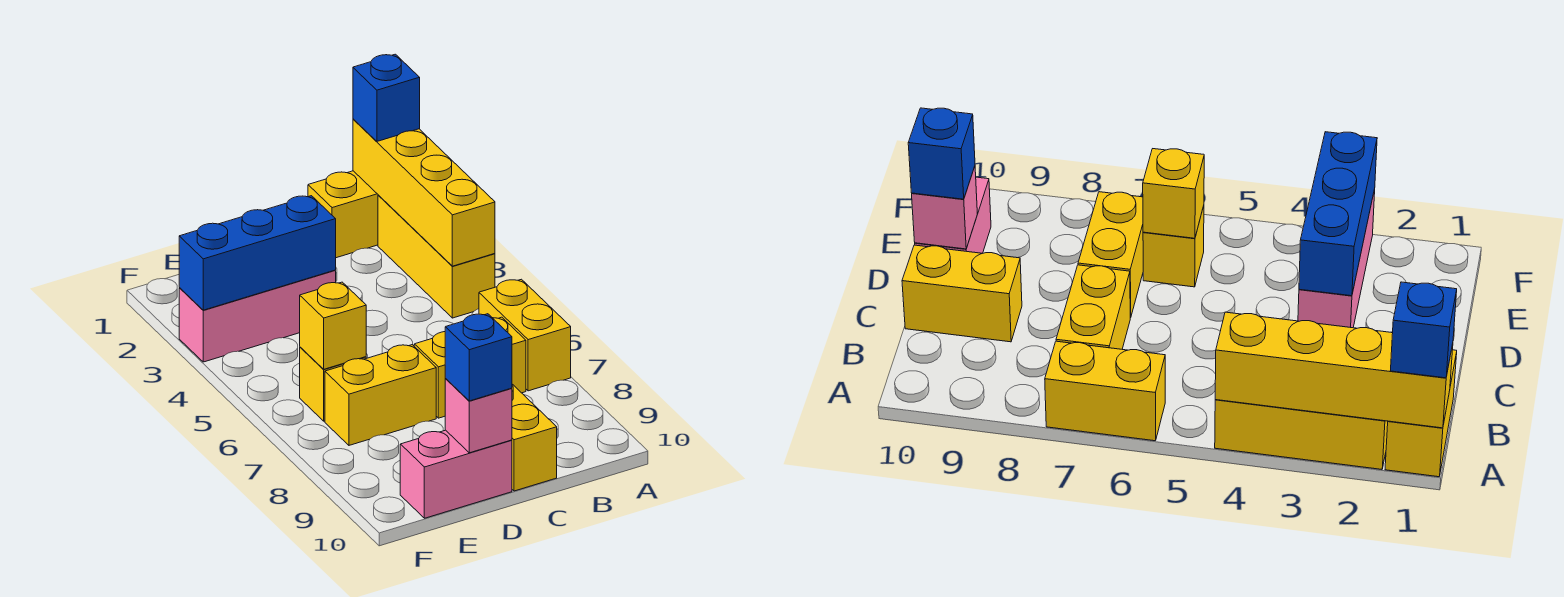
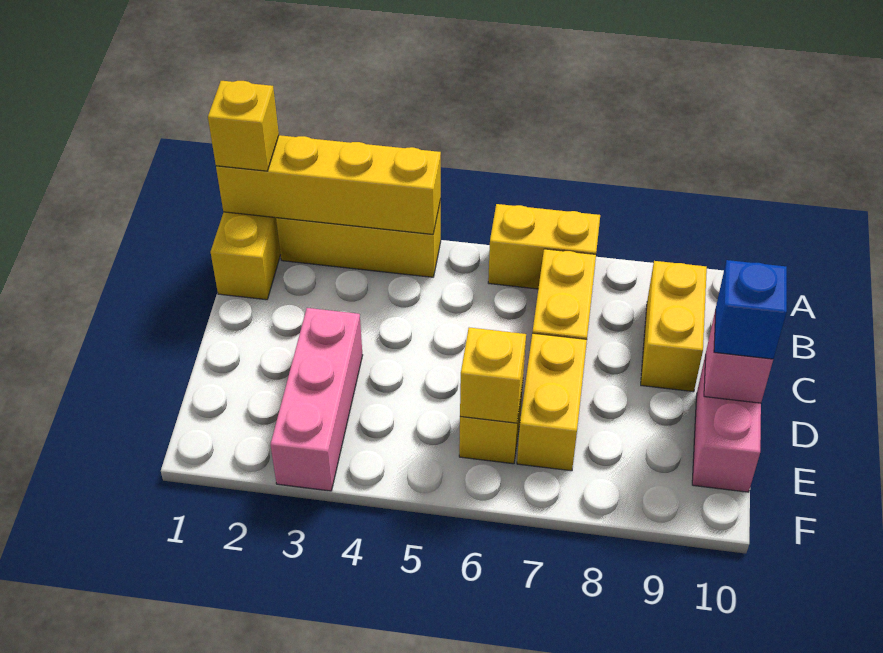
blue 1x1 brick [353,54,420,141] -> yellow 1x1 brick [208,81,279,171]
yellow 1x2 brick [512,384,557,491] -> yellow 1x2 brick turned to [641,261,707,392]
blue 1x3 brick [179,196,336,310] -> none

